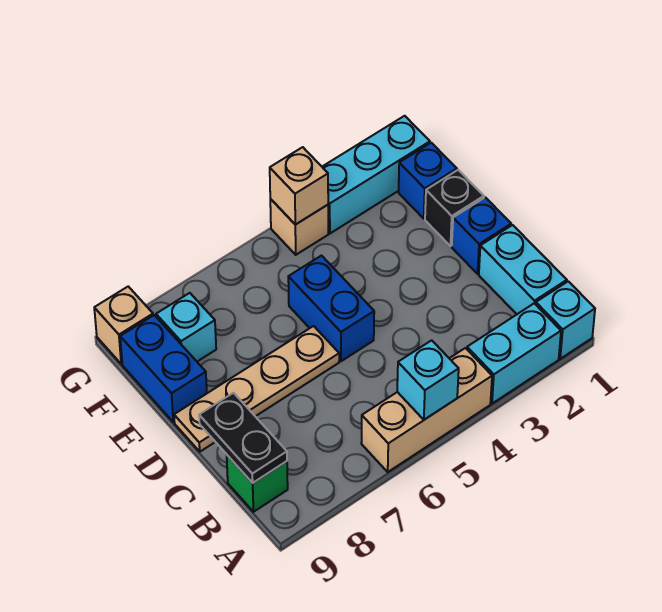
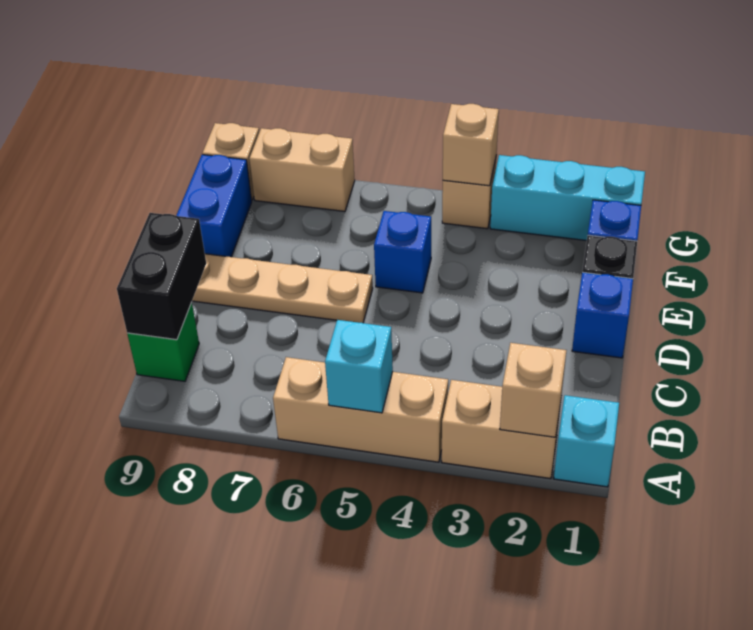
cyan 1x2 brick [467,303,561,404] -> tan 1x2 brick [442,380,561,479]
none -> tan 1x1 brick [500,343,566,437]
cyan 1x2 brick [479,225,567,314] -> none
black 1x2 plate [199,393,287,483] -> black 1x2 brick [117,213,206,340]
blue 1x2 brick [288,256,374,361] -> blue 1x1 brick [374,211,431,293]
cyan 1x1 brick [156,293,216,361] -> none
none -> tan 1x2 brick [249,128,355,211]

